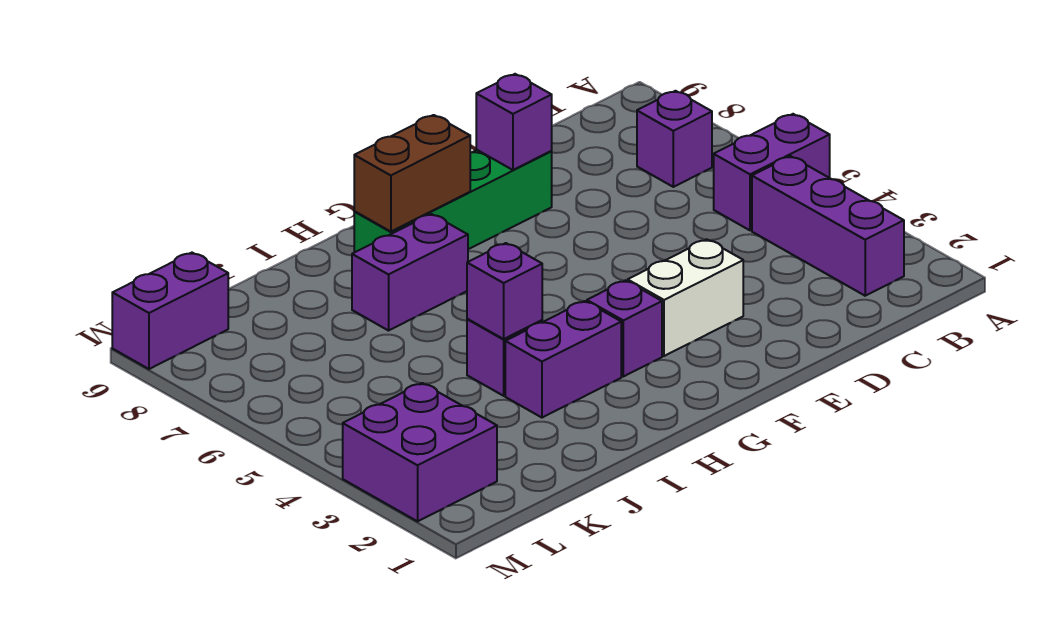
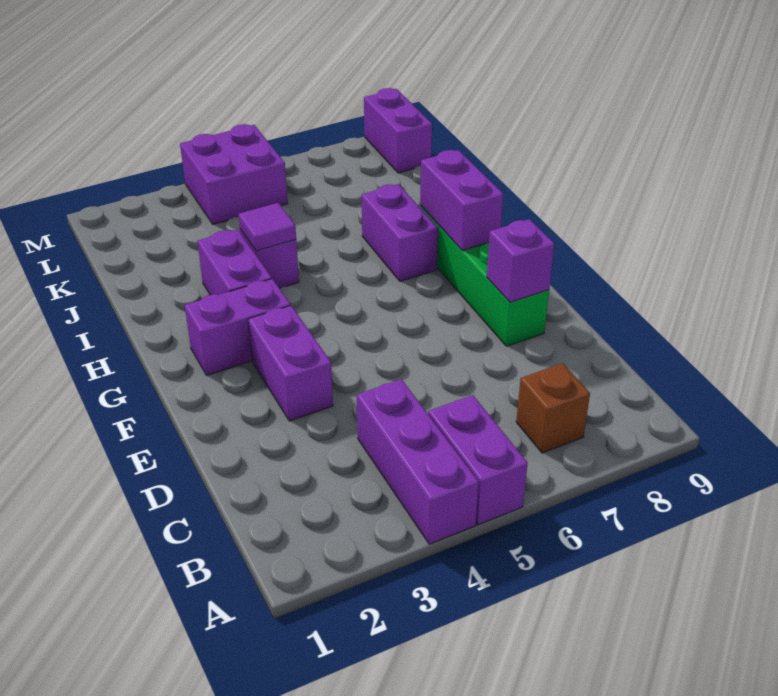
purple 1x3 brick [752,156,904,296] -> purple 1x3 brick turned to [357,379,479,544]
purple 1x1 brick [637,91,712,187] -> brown 1x1 brick [516,363,590,453]
white 1x2 brick [628,240,743,356] -> purple 1x2 brick [248,306,333,421]
purple 1x1 brick [587,280,662,377] -> purple 1x2 brick [185,279,290,375]
brown 1x2 brick [354,115,470,232] -> purple 1x2 brick [420,150,503,250]
purple 1x1 brick [467,243,542,339] -> purple 1x1 tile [238,203,296,251]
purple 2x2 brick [343,383,497,521] -> purple 2x2 brick moved to [180,124,288,224]

